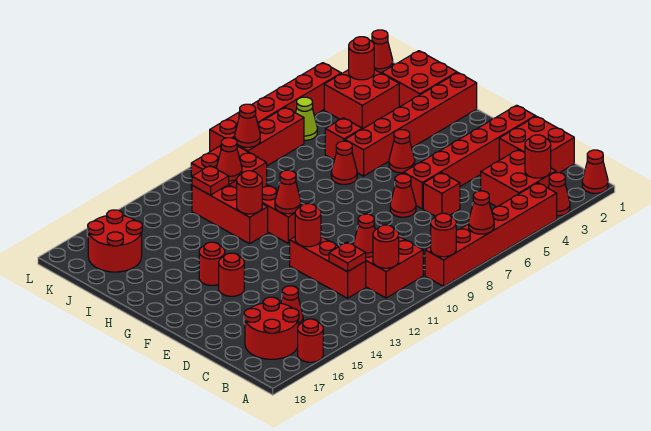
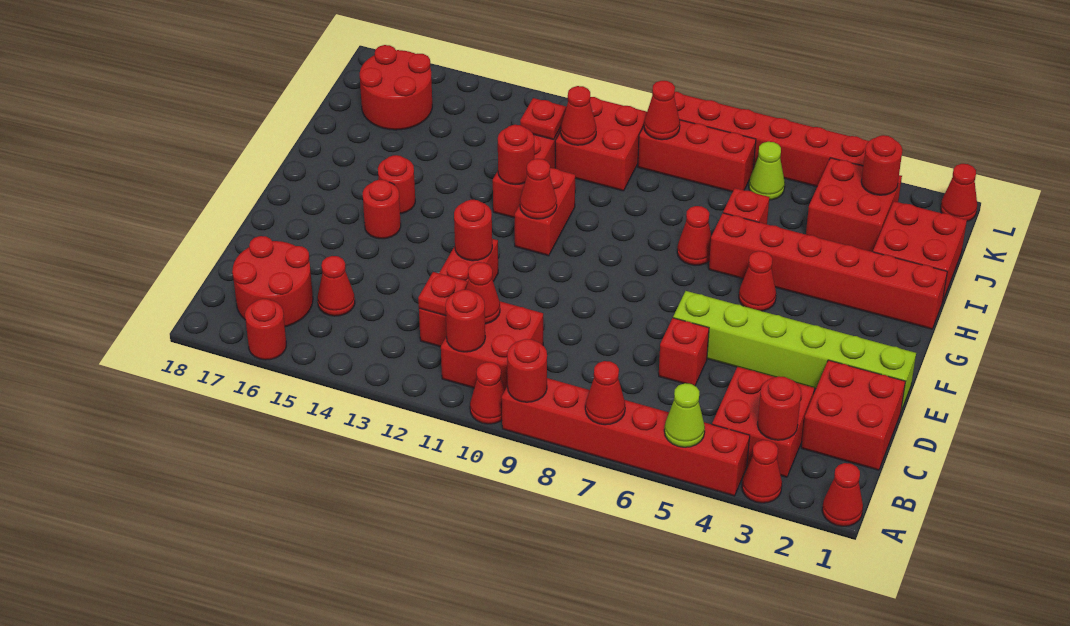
none -> lime 1x1 cone [664,383,705,447]
red 1x6 brick [404,105,535,209] -> lime 1x6 brick [673,291,916,411]
red 1x1 cone [390,174,416,217] -> red 1x1 cone moved to [470,362,505,424]

